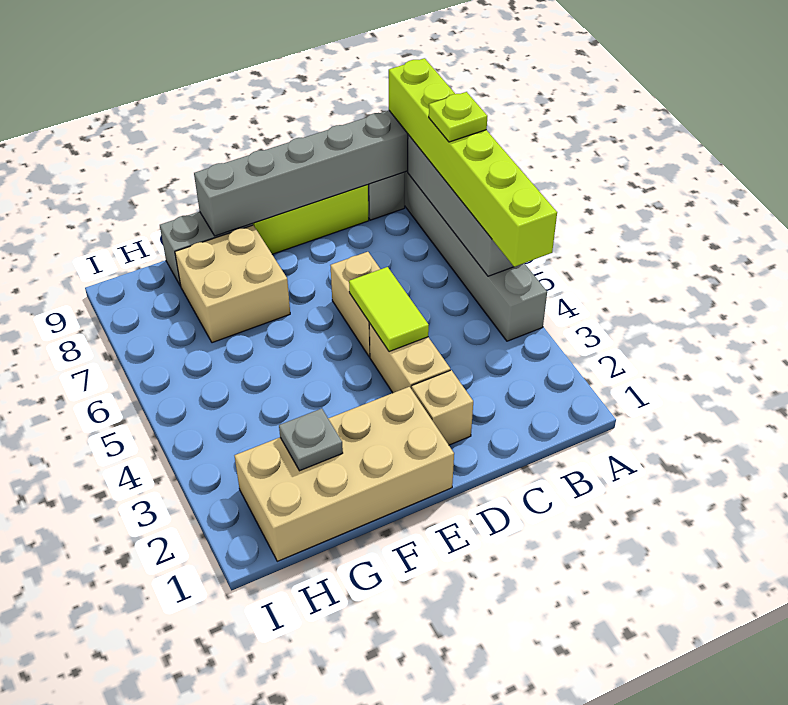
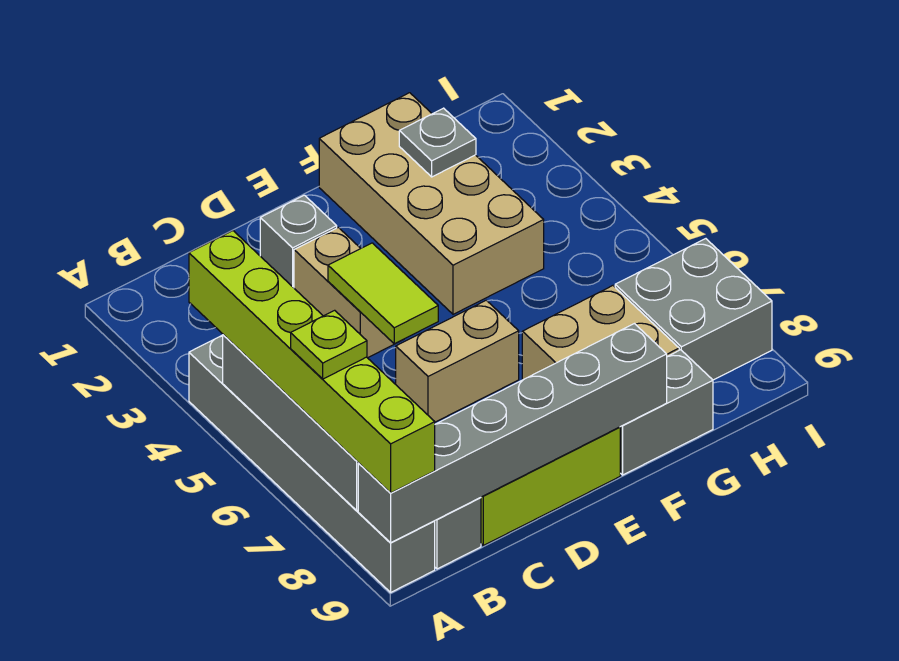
tan 1x1 brick [412,370,473,445] -> grey 1x1 brick [260,195,337,288]
tan 1x2 brick [330,252,380,357] -> tan 1x2 brick turned to [396,300,519,422]
tan 2x4 brick [235,387,454,561] -> tan 2x4 brick turned to [319,93,544,314]
none -> grey 2x2 brick [615,239,772,380]

